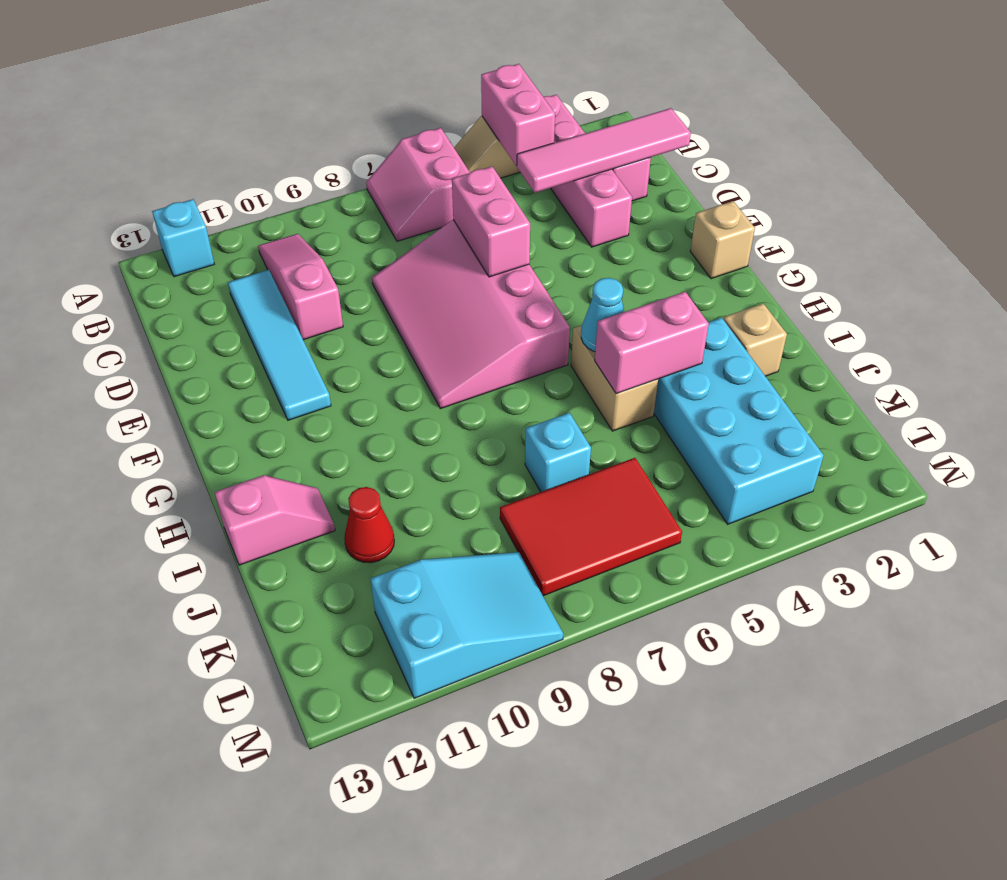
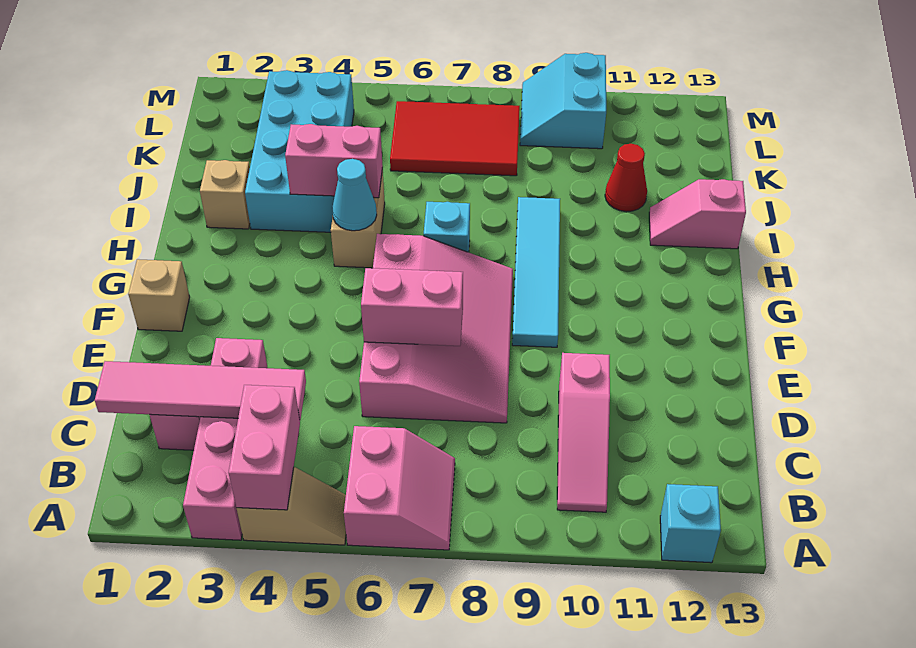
cyan 1x4 tile [228,270,331,420] -> cyan 1x4 tile moved to [512,197,560,347]
pink 1x2 brick [452,167,530,277] -> pink 1x2 brick turned to [361,268,463,346]
cyan 1x1 brick [525,413,591,492] -> cyan 1x1 brick moved to [424,202,470,252]
cyan 2x3 slope [371,552,563,698] -> cyan 2x2 slope [520,53,606,149]

